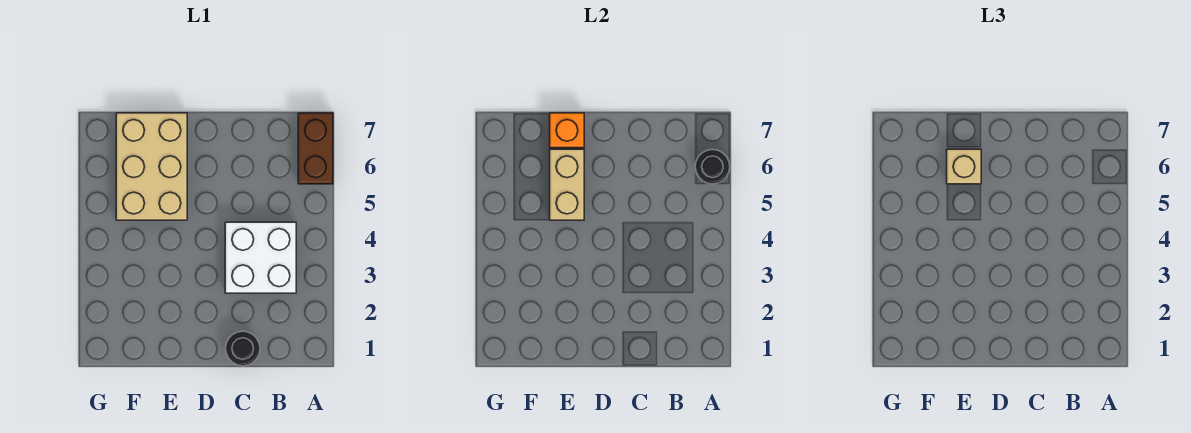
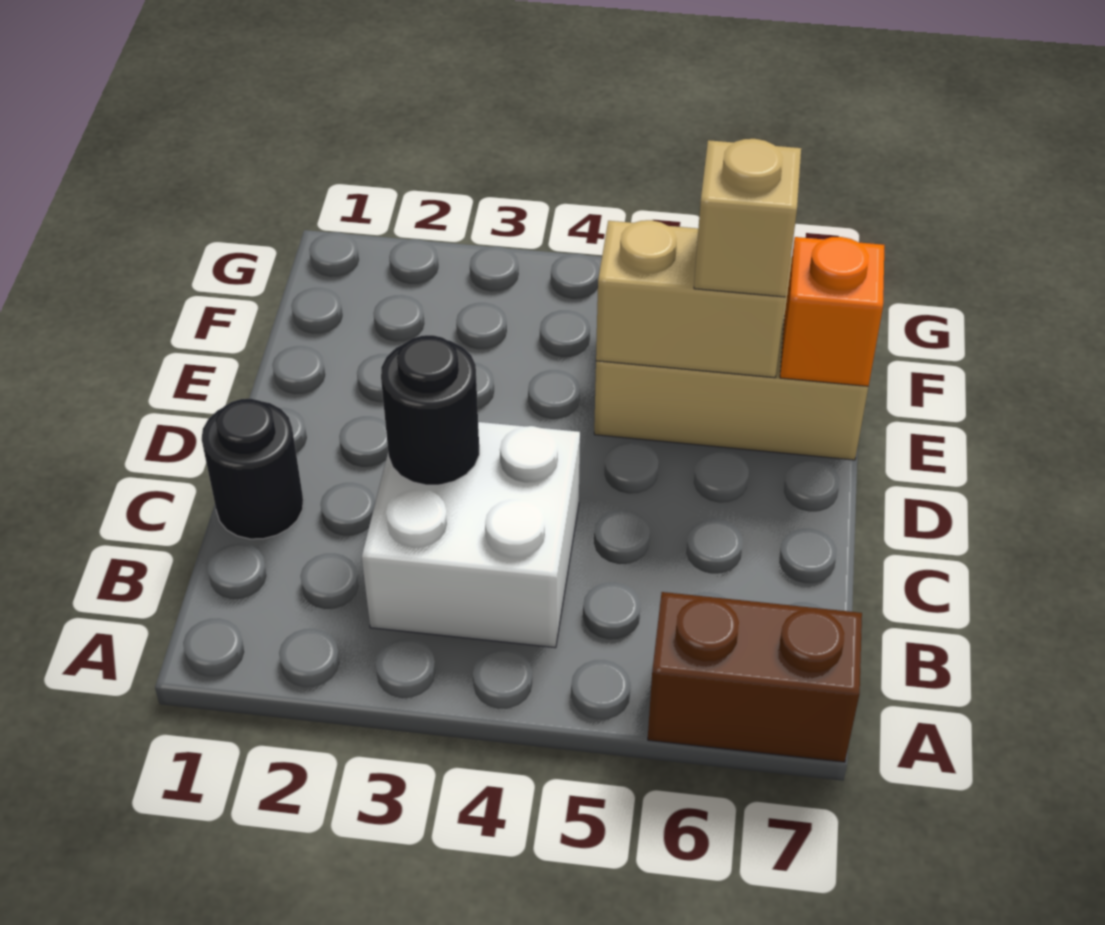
black 1x1 round brick [695,150,730,184] -> black 1x1 round brick moved to [381,335,479,485]

